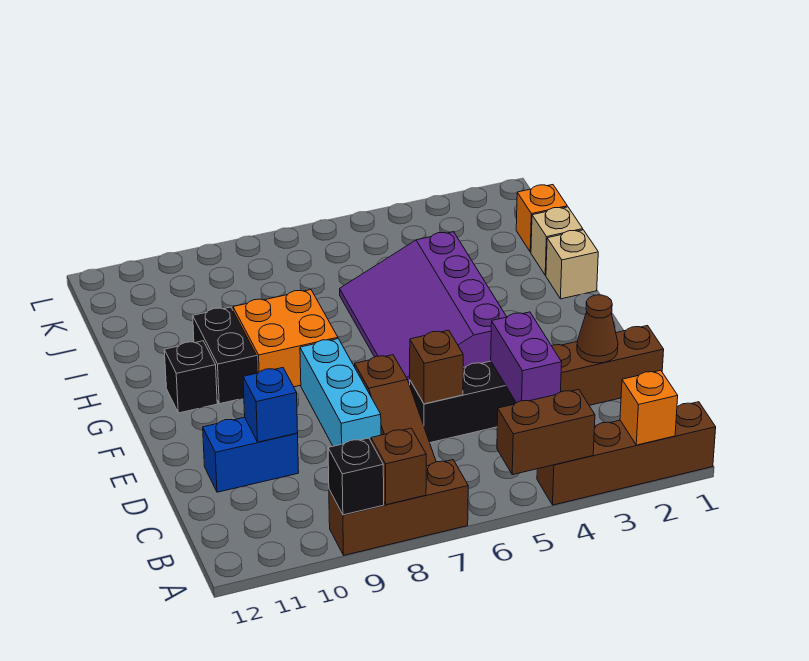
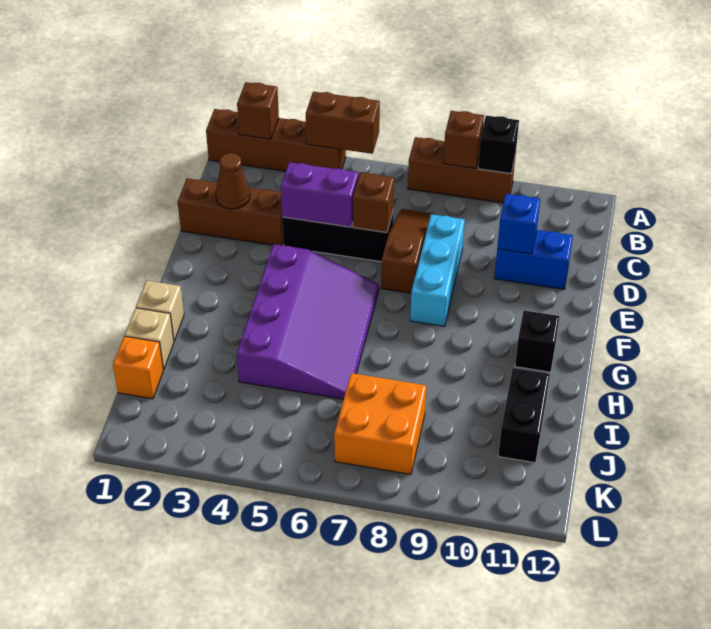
orange 1x1 brick [620,370,678,445] -> brown 1x1 brick [237,82,279,139]
purple 1x2 brick [491,312,562,403] -> purple 1x2 brick turned to [281,162,358,227]
orange 2x2 brick [233,290,338,387] -> orange 2x2 brick moved to [334,373,426,475]
black 1x2 brick [193,307,257,404] -> black 1x2 brick moved to [498,368,550,463]

